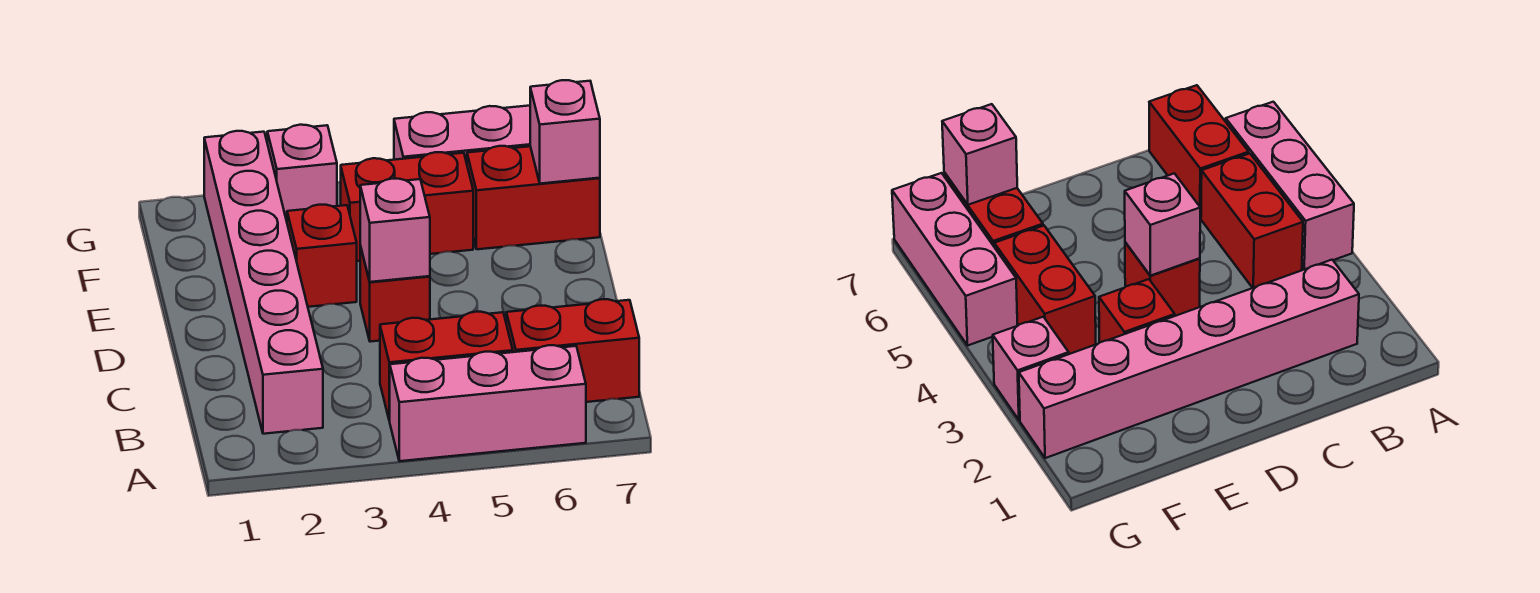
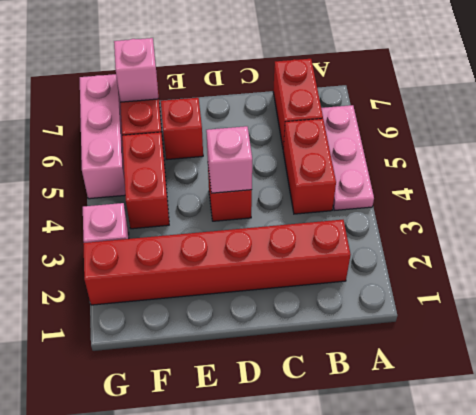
pink 1x3 brick [390,345,586,461] -> pink 1x3 plate [321,105,374,210]
pink 1x6 brick [204,131,323,434] -> red 1x6 brick [83,220,351,305]
red 1x1 brick [287,205,357,307] -> red 1x1 brick moved to [161,98,203,160]

